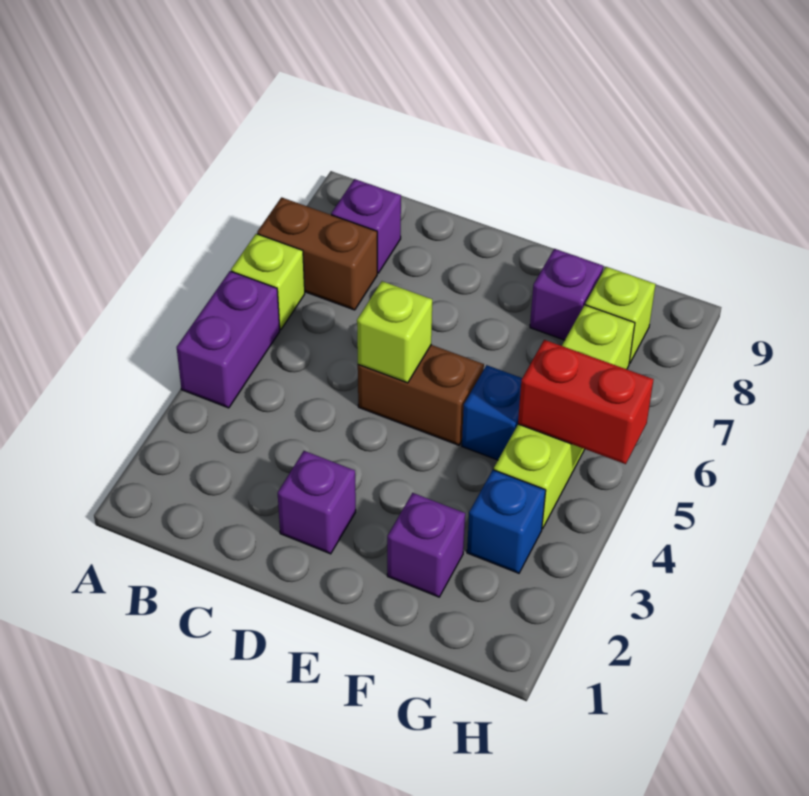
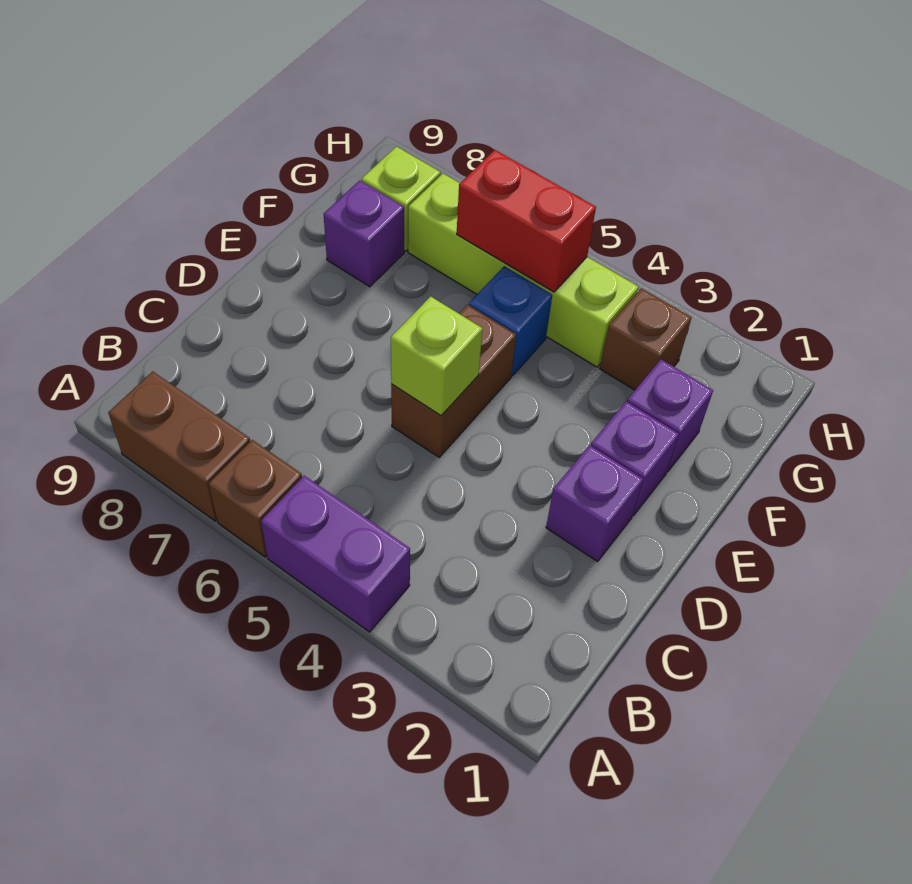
lime 1x1 brick [231,234,305,330] -> brown 1x1 brick [209,440,302,557]
brown 1x2 brick [257,197,377,310] -> brown 1x2 brick turned to [108,371,250,521]
purple 1x1 brick [331,179,401,273] -> purple 1x1 brick moved to [591,402,679,516]
blue 1x1 brick [467,470,546,573] -> brown 1x1 brick [600,288,692,390]
red 1x2 brick [518,340,654,464] -> red 1x2 brick turned to [457,150,596,292]

